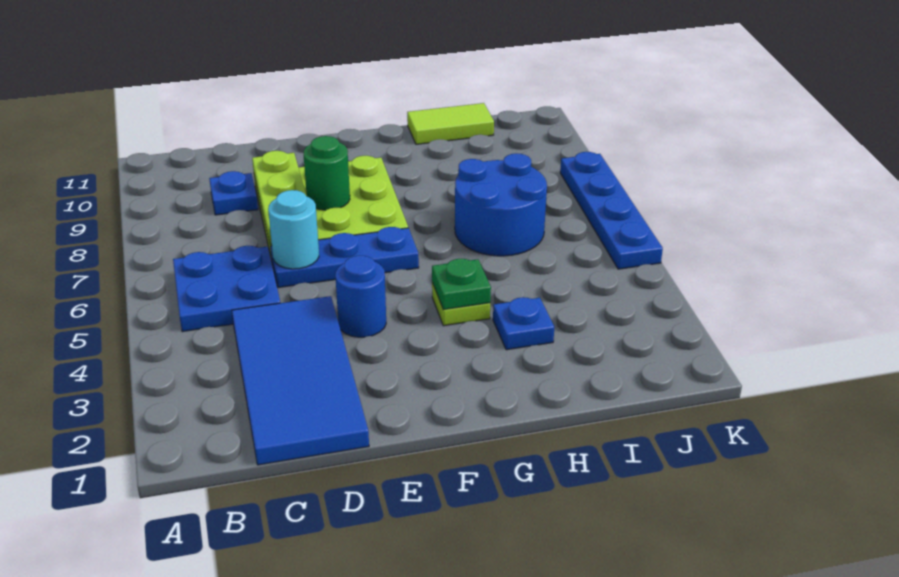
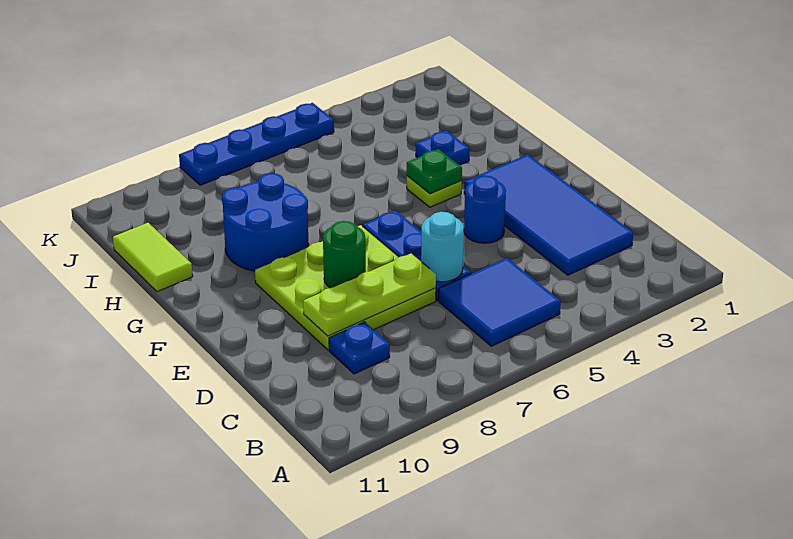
blue 2x2 plate [173,246,280,332] -> blue 2x2 tile [439,258,561,346]
blue 2x4 tile [232,296,369,465] -> blue 2x4 tile turned to [464,154,633,275]
blue 2x2 round brick [455,153,547,256] -> blue 2x2 round brick moved to [222,173,309,271]

